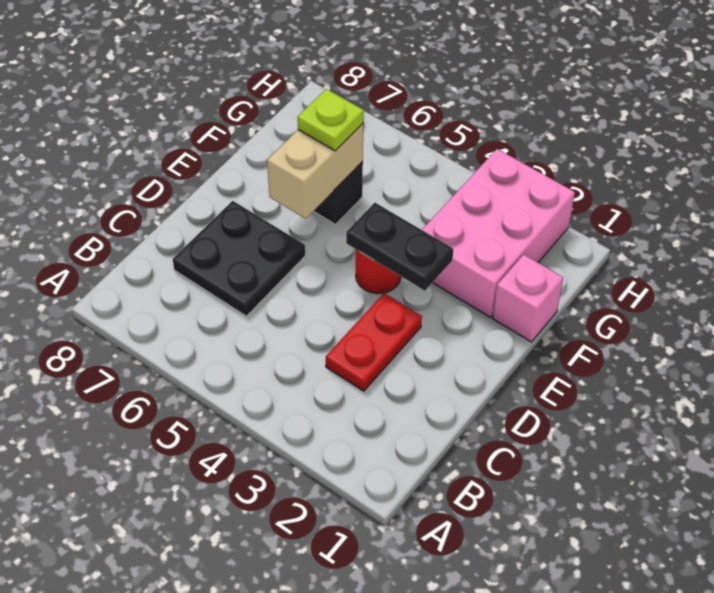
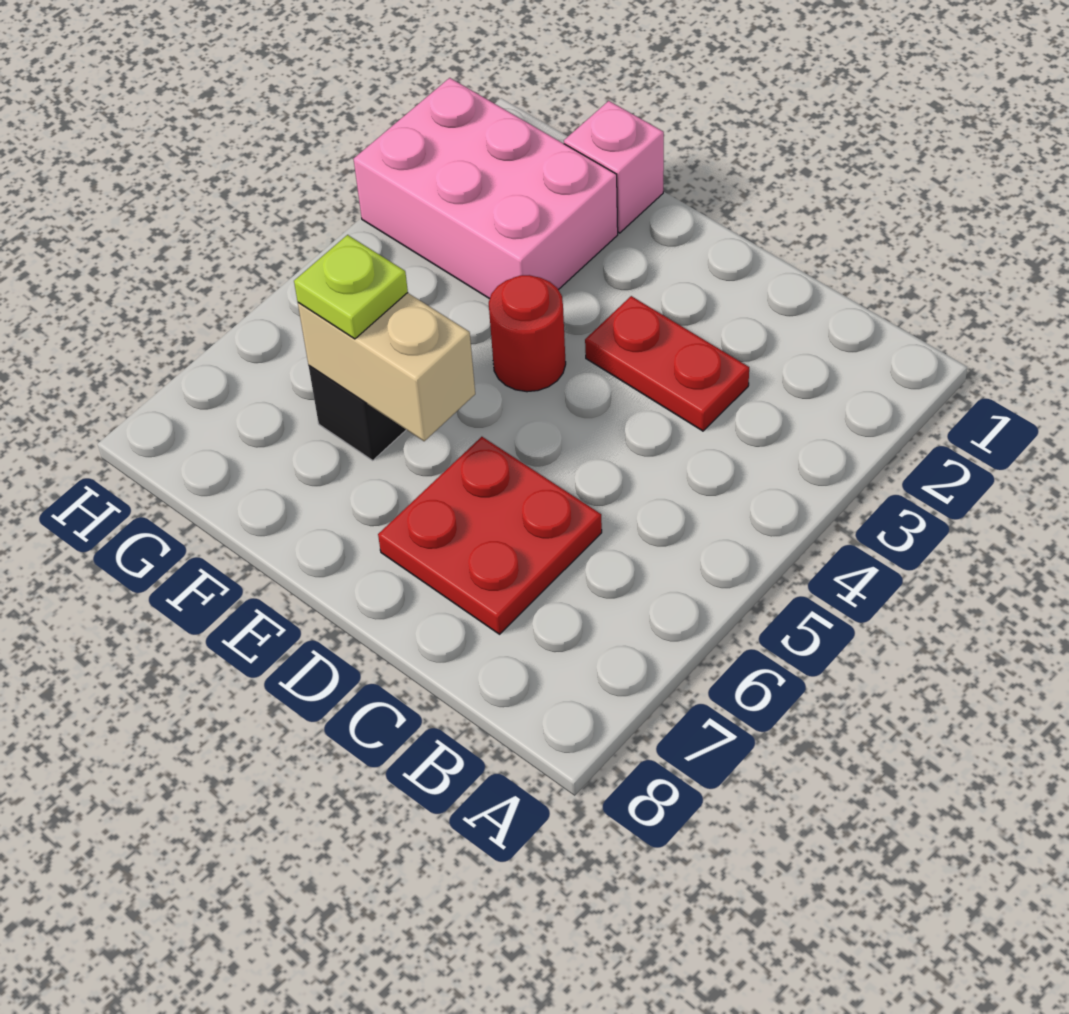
black 2x2 plate [173,201,305,316] -> red 2x2 plate [378,437,602,634]
black 1x2 plate [346,203,453,291] -> none

